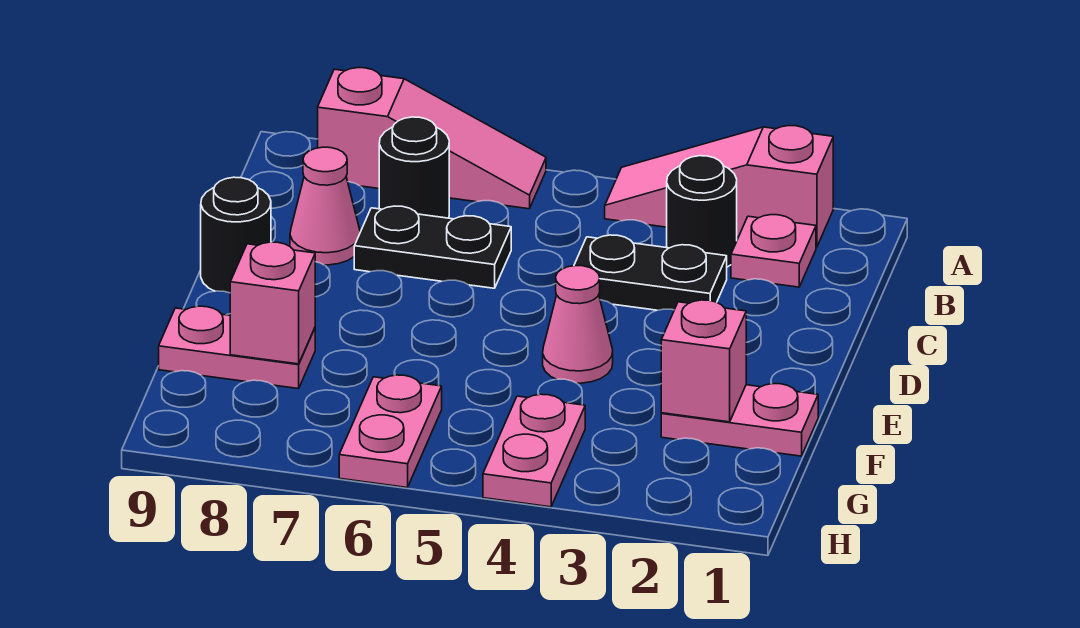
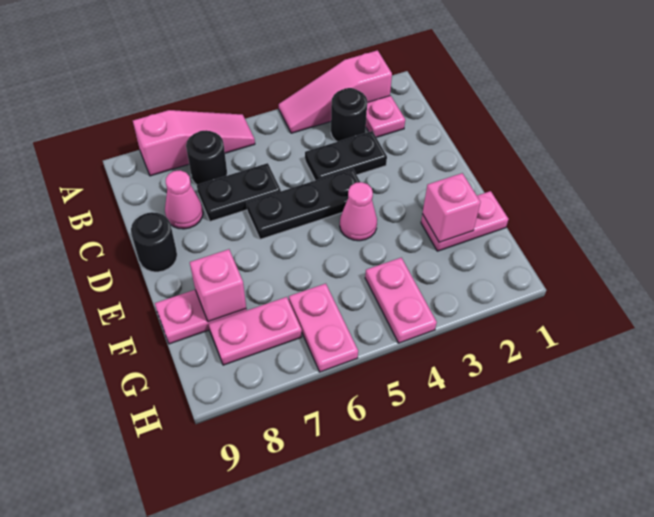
none -> black 1x3 plate [246,169,360,239]
none -> pink 1x2 plate [209,297,302,365]

